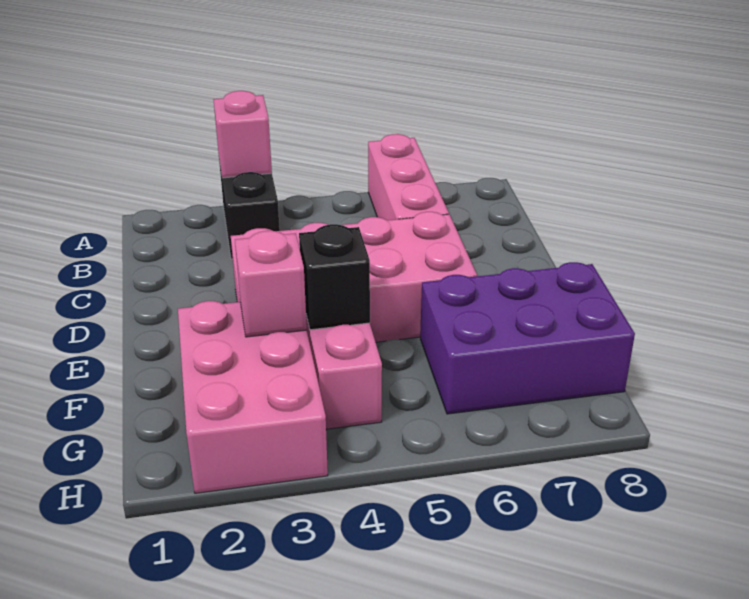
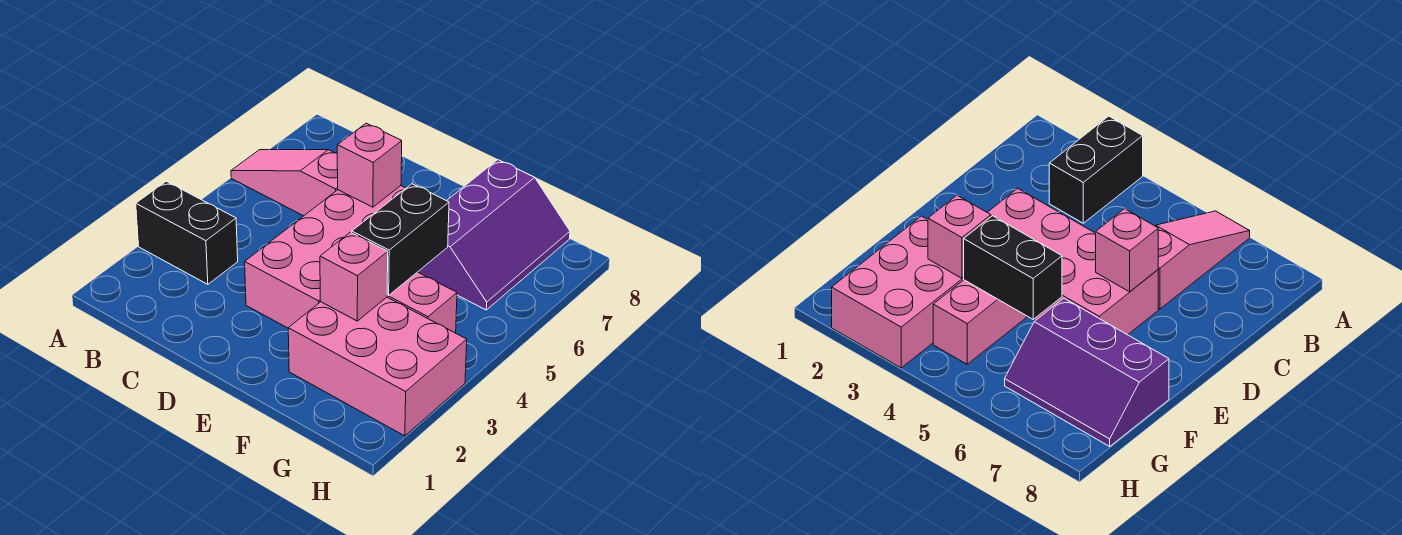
pink 1x1 brick [213,91,272,178] -> pink 1x1 brick moved to [337,123,402,207]
pink 1x3 brick [368,134,449,220] -> pink 1x3 slope [231,150,338,216]
black 1x1 brick [299,224,370,330] -> black 1x2 brick [352,184,449,295]
purple 2x3 brick [420,262,635,414] -> purple 2x3 slope [418,160,570,310]

